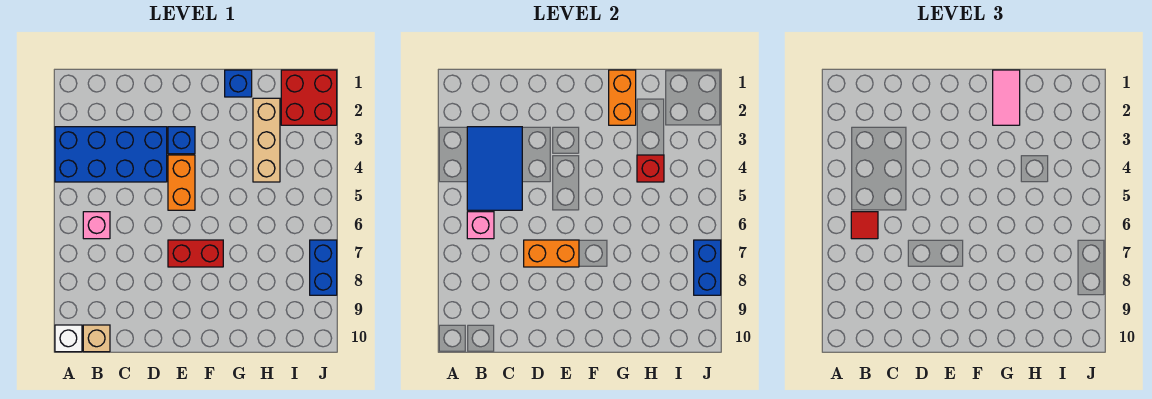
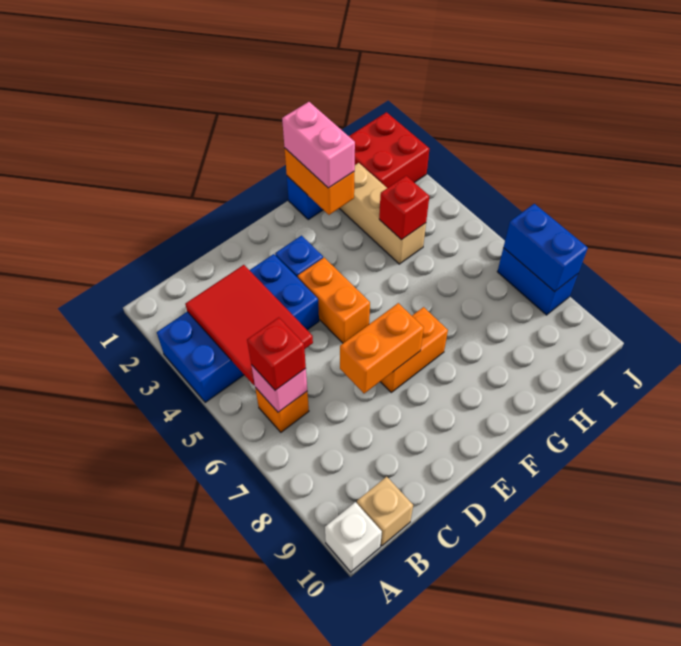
blue 2x3 tile [467,127,522,210] -> red 2x3 tile [185,265,313,385]
pink 1x1 brick [83,212,110,239] -> orange 1x1 brick [255,388,309,432]
red 1x1 tile [851,212,878,239] -> red 1x1 brick [247,317,306,390]
red 1x2 brick [168,240,223,267] -> orange 1x2 brick [380,307,448,392]
pink 1x2 tile [993,70,1020,125] -> pink 1x2 brick [282,102,355,188]

